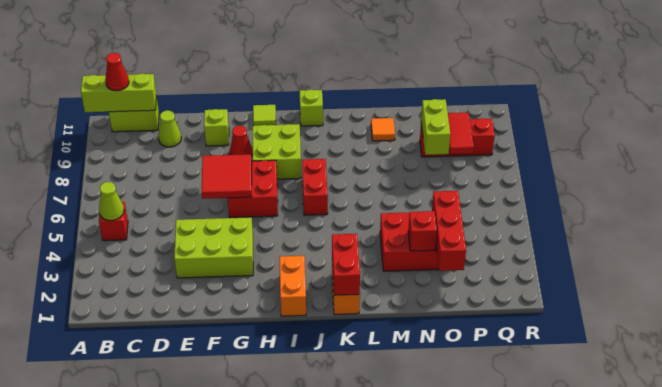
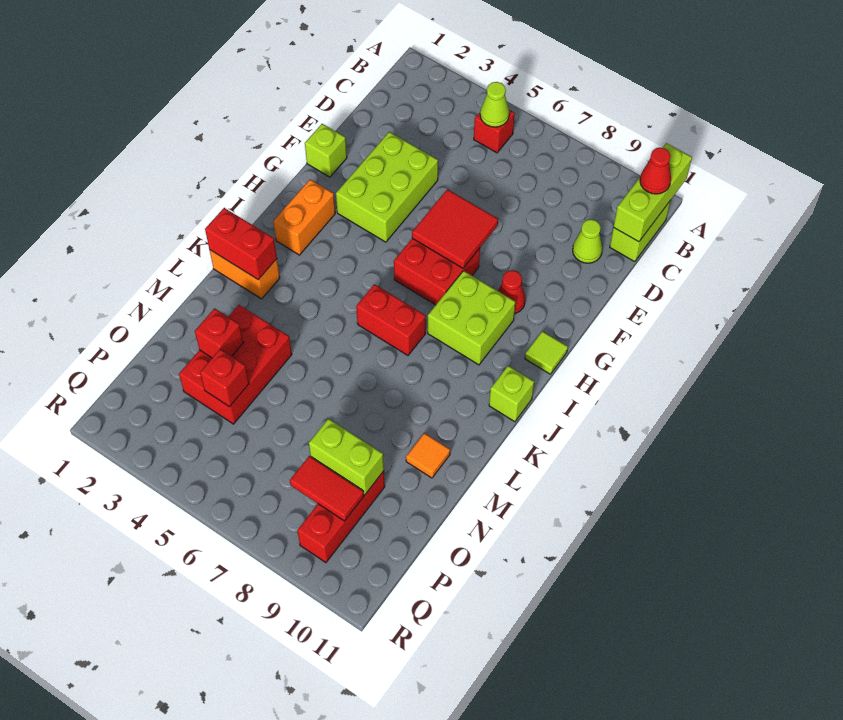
lime 1x1 brick [204,109,229,146] -> lime 1x1 brick moved to [305,124,347,177]
orange 1x2 brick [279,256,306,316] -> orange 1x2 brick turned to [273,180,335,255]
red 1x3 brick [432,191,466,271] -> red 1x1 brick [200,349,249,407]

